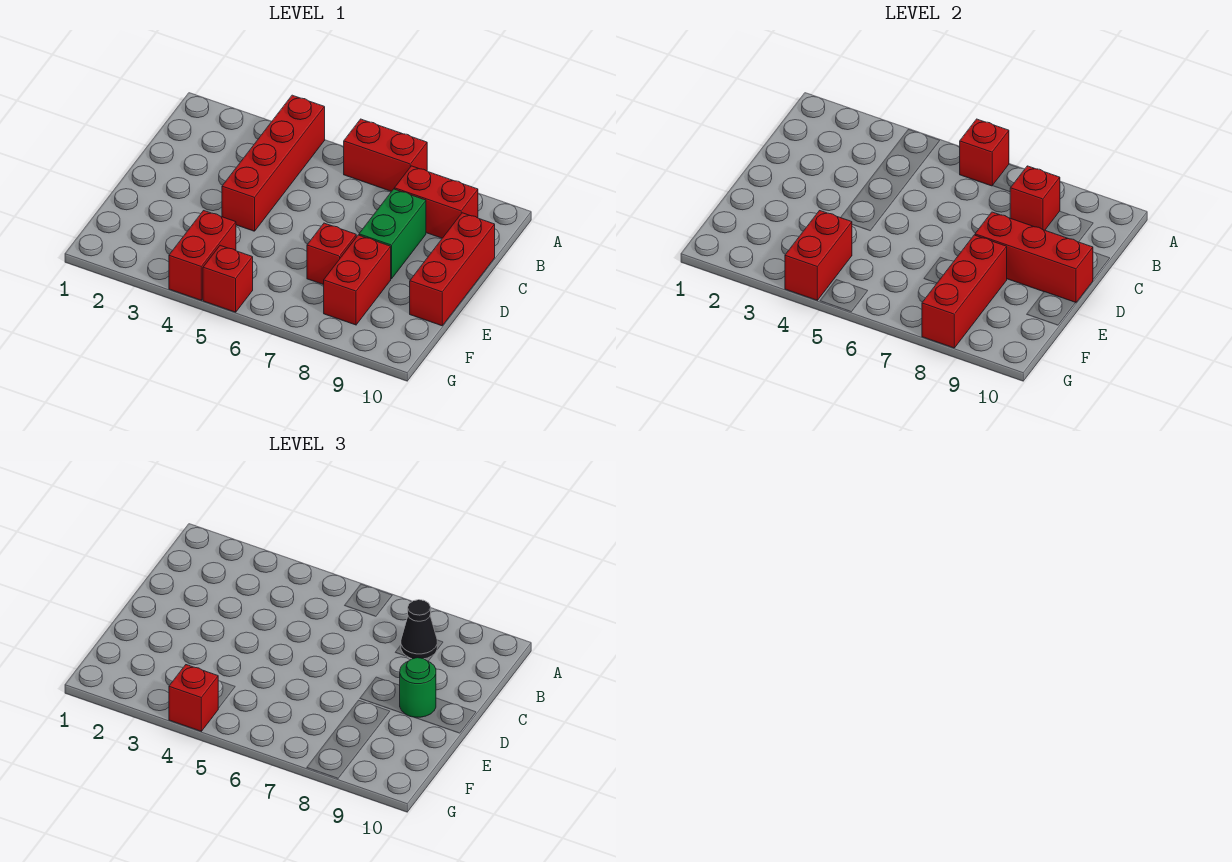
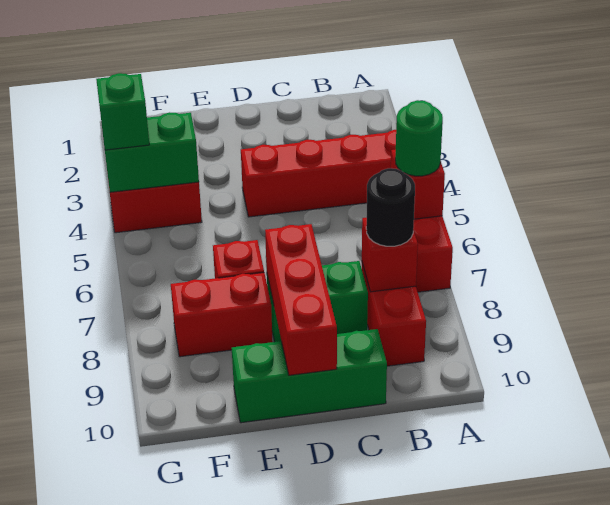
black 1x1 cone [401,600,437,659] -> black 1x1 round brick [366,168,415,246]
red 1x3 brick [410,213,495,326] -> green 1x3 brick [232,329,387,423]
green 1x1 round brick [400,658,436,717] -> green 1x1 round brick moved to [395,100,443,176]
red 1x3 brick [922,235,1007,348] -> none
red 1x2 brick [785,211,852,300] -> green 1x2 brick [103,112,199,192]
red 1x1 brick [169,665,218,731] -> green 1x1 brick [96,73,149,150]
red 1x1 brick [203,245,253,312] -> none

